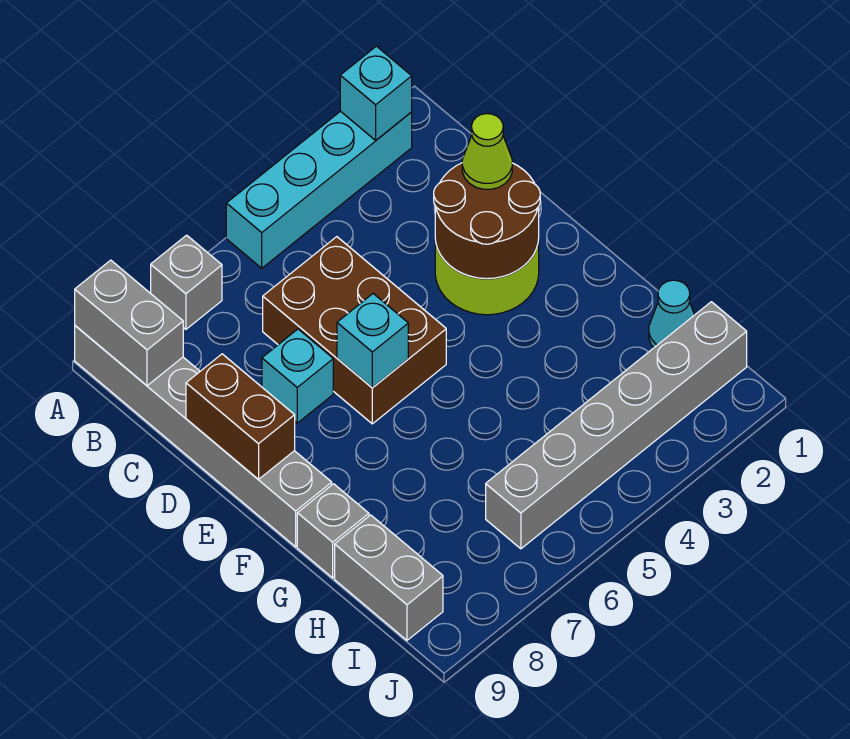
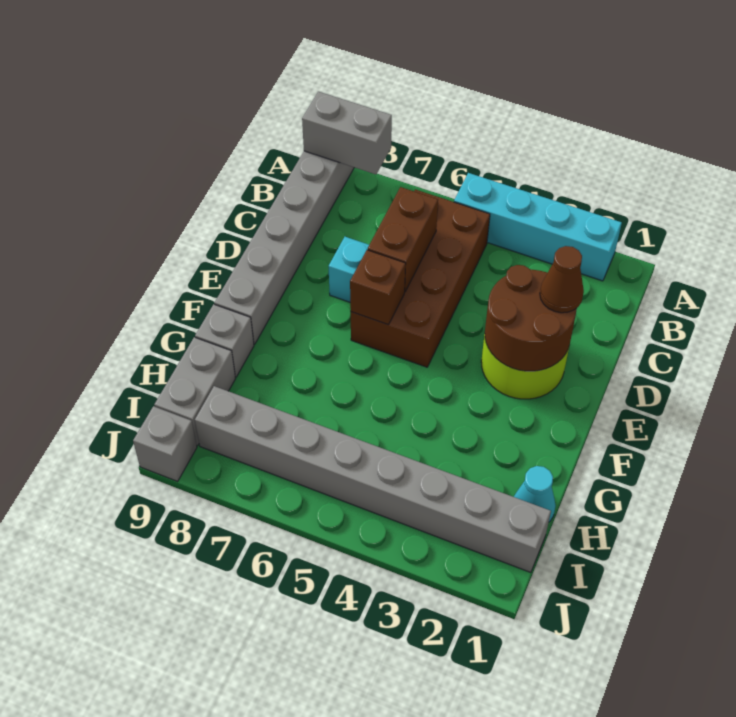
cyan 1x1 brick [340,46,412,140] -> none
grey 1x1 brick [151,235,222,329] -> grey 1x1 brick moved to [133,406,197,481]
grey 1x2 brick [75,260,183,386] -> grey 1x2 brick turned to [302,92,392,174]
brown 2x3 brick [263,237,446,424] -> brown 2x4 brick [351,189,490,367]
lime 1x1 cone [462,114,512,189] -> brown 1x1 cone [540,246,584,313]
brown 1x2 brick [186,354,295,479] -> brown 1x2 brick moved to [368,187,438,291]
cyan 1x1 brick [337,294,408,388] -> brown 1x1 brick [350,250,406,325]
grey 1x6 brick [486,302,747,549] -> grey 1x8 brick [195,386,551,573]

